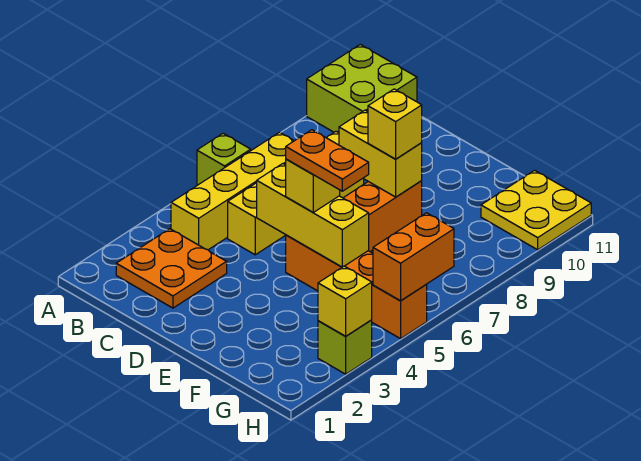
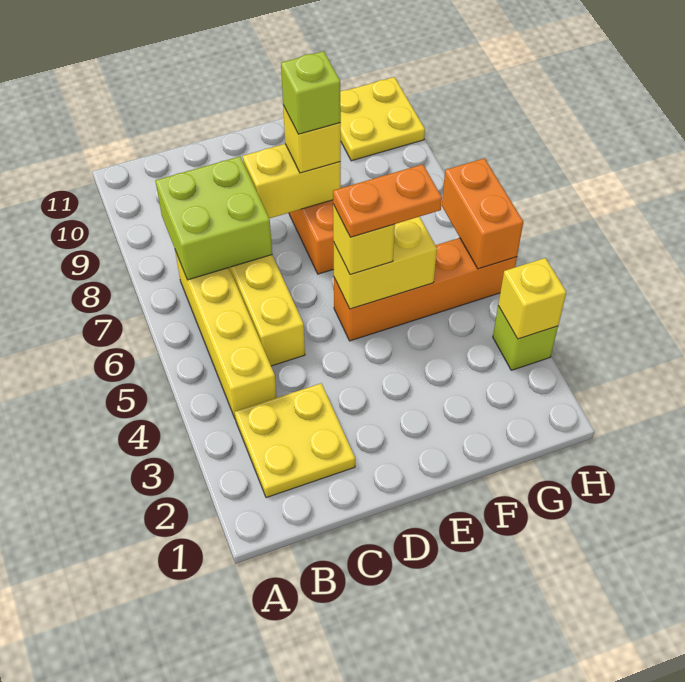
lime 1x1 brick [197,133,251,185] -> lime 1x1 brick moved to [281,51,341,134]
lime 2x2 brick [307,44,417,133] -> lime 2x2 brick moved to [155,157,272,280]
orange 2x2 plate [116,229,227,308] -> yellow 2x2 plate [235,383,355,498]
yellow 1x3 brick [257,164,369,267] -> yellow 1x2 brick [333,217,437,309]

